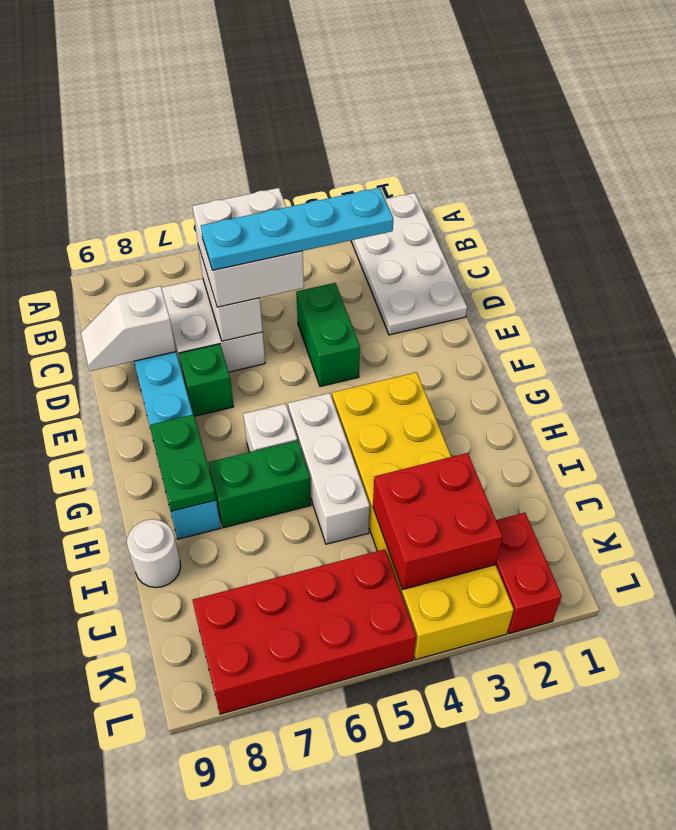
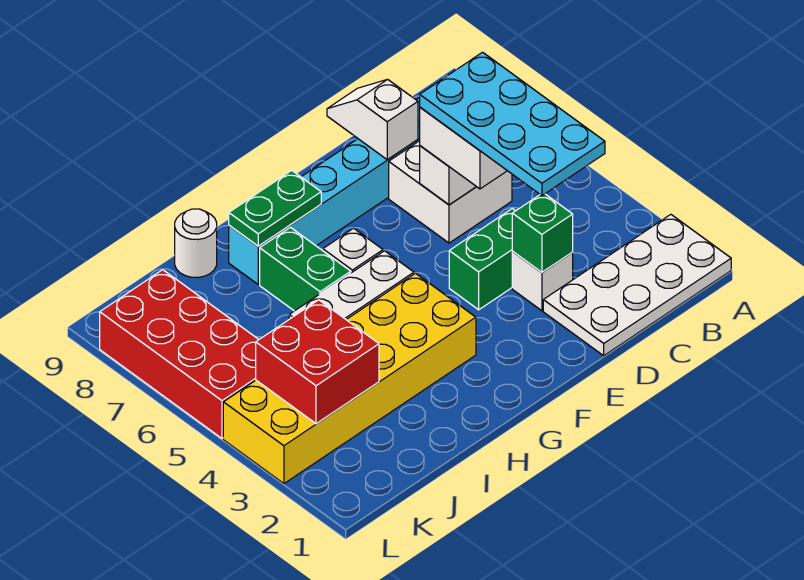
none -> white 1x1 brick [512,252,573,311]
cyan 1x4 plate [201,188,393,270] -> cyan 2x4 plate [420,52,605,196]
green 1x1 brick [179,344,234,416] -> green 1x1 brick moved to [512,194,573,272]
red 1x2 brick [496,513,562,634] -> none

